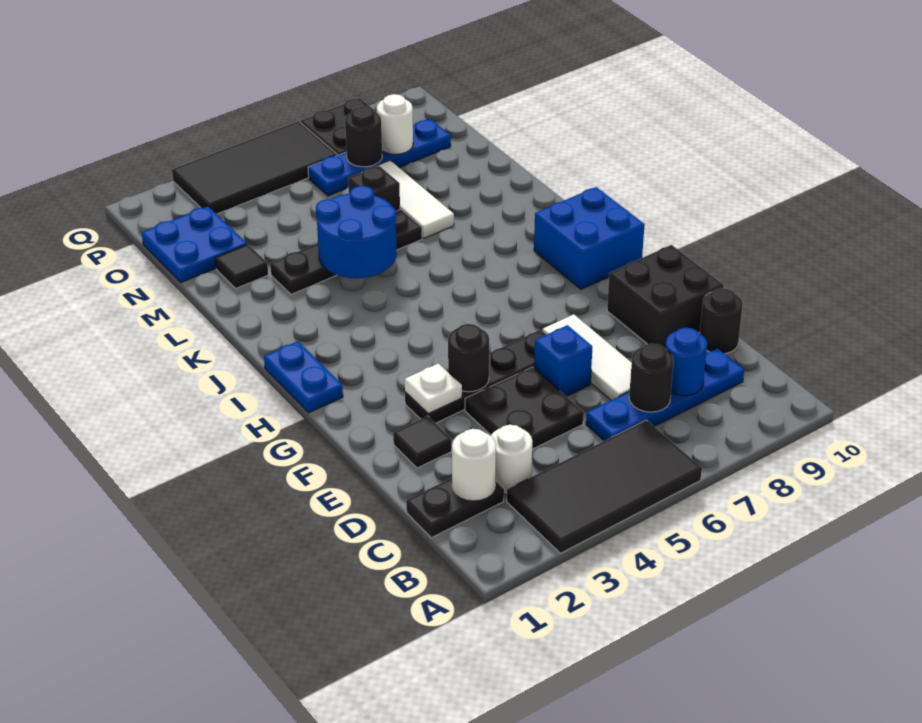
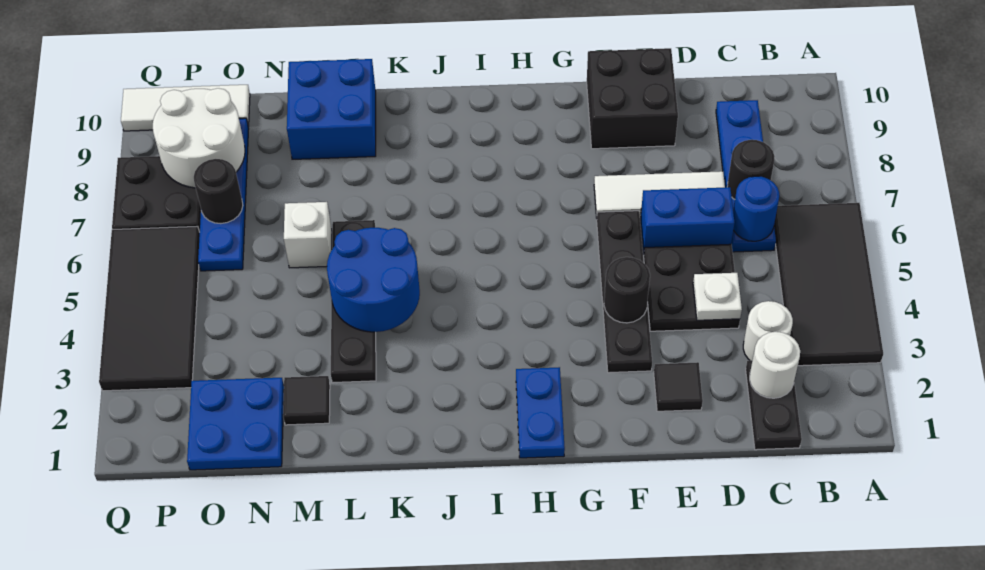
blue 1x1 round brick [665,328,707,396] -> blue 1x1 round brick moved to [733,176,779,241]
black 1x1 round brick [700,288,743,354] -> none
blue 1x1 brick [534,325,592,396] -> blue 1x2 brick [641,187,734,254]
white 1x1 plate [405,363,462,414] -> white 1x1 plate moved to [693,273,742,320]
blue 1x2 plate [264,341,343,413] -> blue 1x2 plate turned to [516,367,565,458]
blue 2x2 brick [534,187,645,289] -> blue 2x2 brick moved to [287,59,376,159]
white 1x3 tile [360,161,454,238] -> white 1x3 tile moved to [121,85,250,131]
black 1x1 brick [348,166,400,211] -> white 1x1 brick [284,202,332,268]
white 1x1 round brick [377,94,413,154] -> white 2x2 round brick [153,88,245,188]

